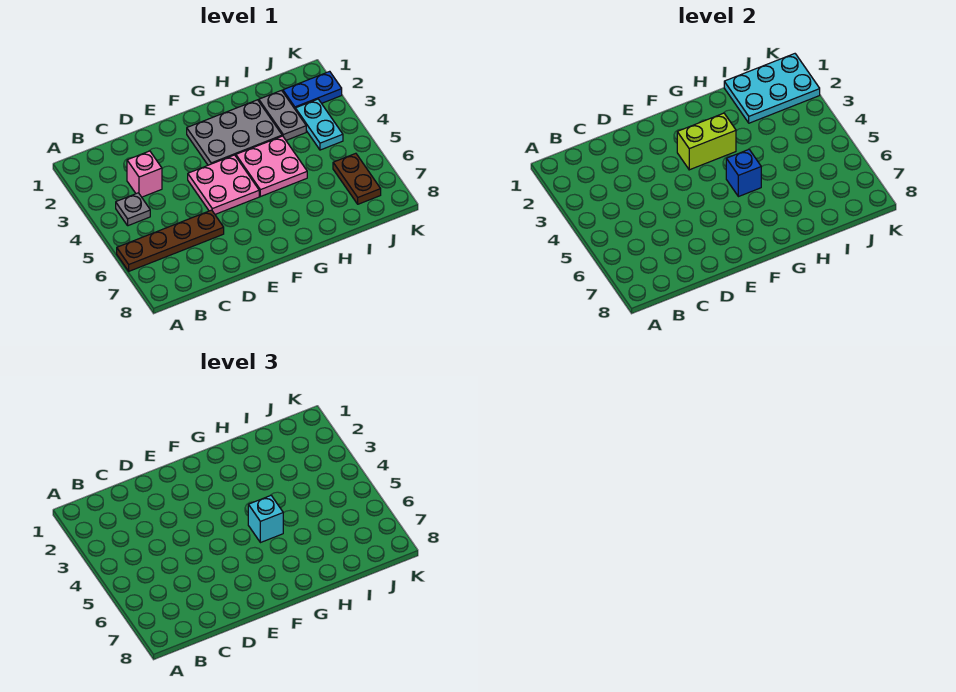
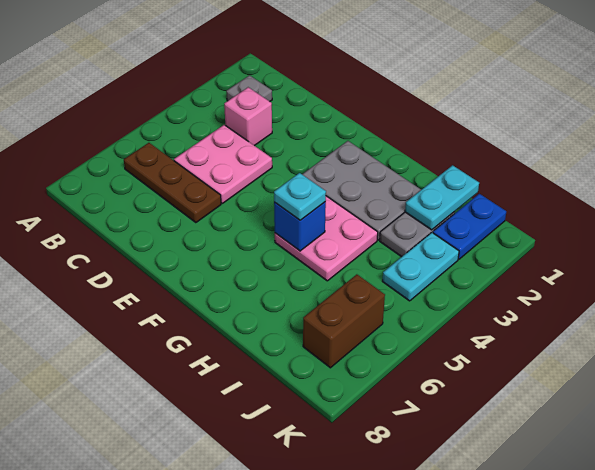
brown 1x4 plate [117,210,224,271] -> brown 1x3 plate [124,143,221,223]
grey 1x1 plate [116,193,150,226] -> grey 1x1 plate moved to [226,75,272,101]
pink 2x2 plate [188,155,259,214] -> pink 2x2 plate moved to [174,125,272,203]
lime 1x2 brick [677,113,736,170] -> none
cyan 1x1 brick [248,495,283,543] -> cyan 1x1 plate [274,173,326,220]
cyan 2x3 plate [724,54,820,123] -> cyan 1x2 plate [405,165,479,230]
blue 1x2 plate [283,71,342,109] -> blue 1x2 plate turned to [433,194,506,259]
brown 1x2 plate [333,153,381,204] -> brown 1x2 brick [303,274,385,368]

